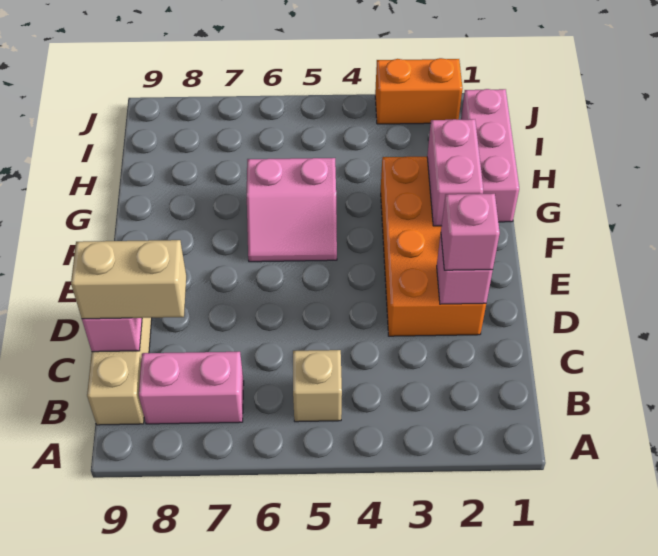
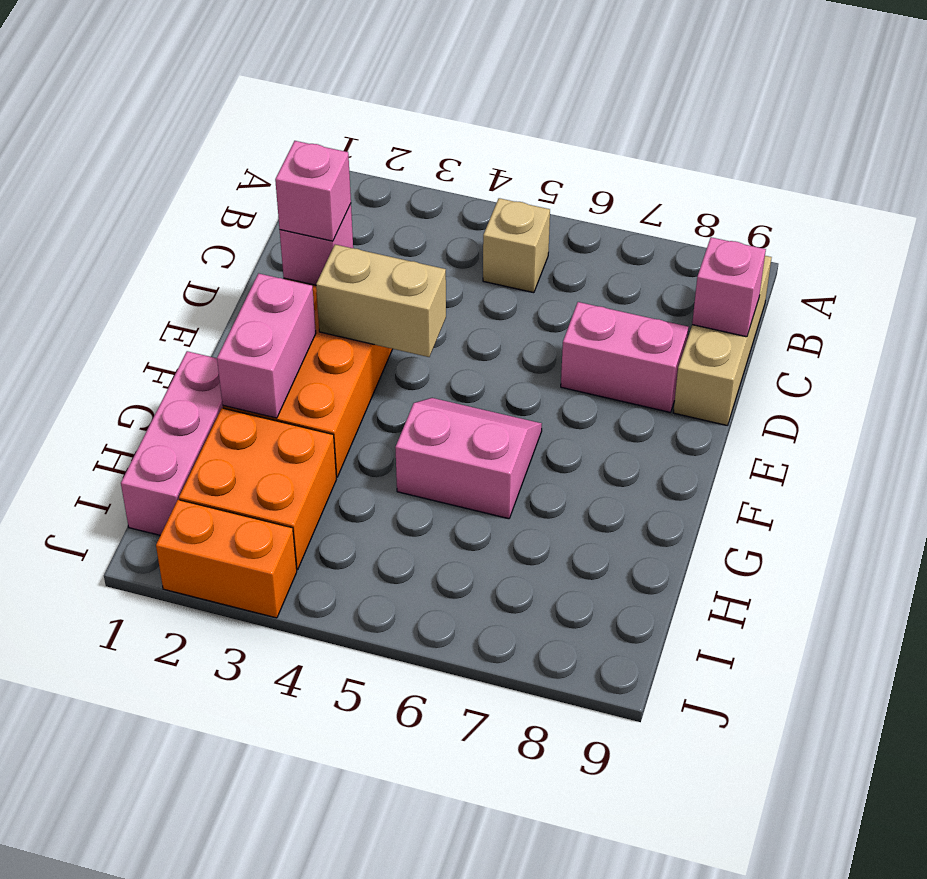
pink 1x2 brick [139,352,244,424] -> pink 1x2 brick moved to [561,302,689,412]
tan 1x2 brick [71,240,186,319] -> tan 1x2 brick moved to [316,245,446,357]
none -> orange 2x2 brick [179,408,336,570]

